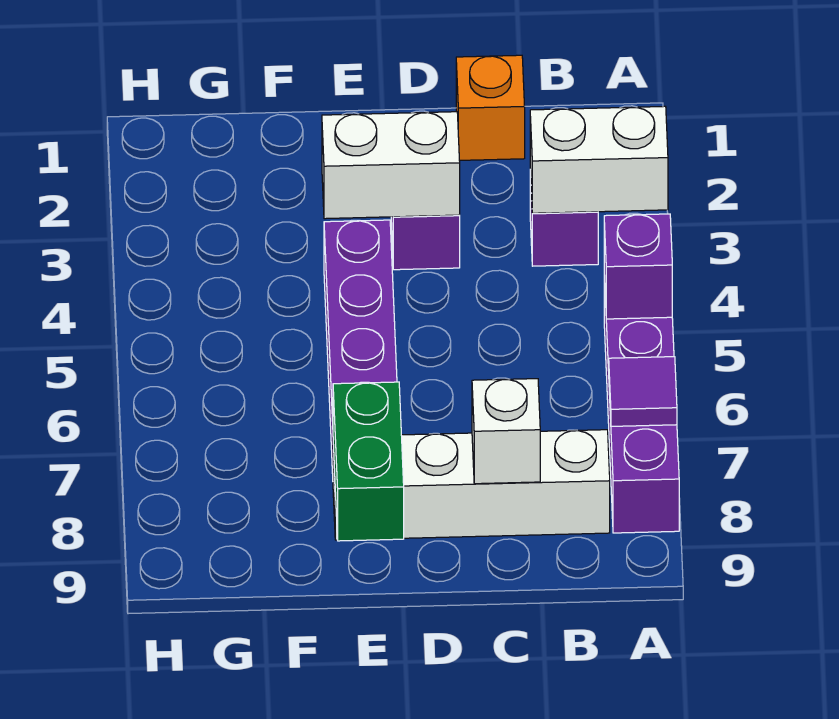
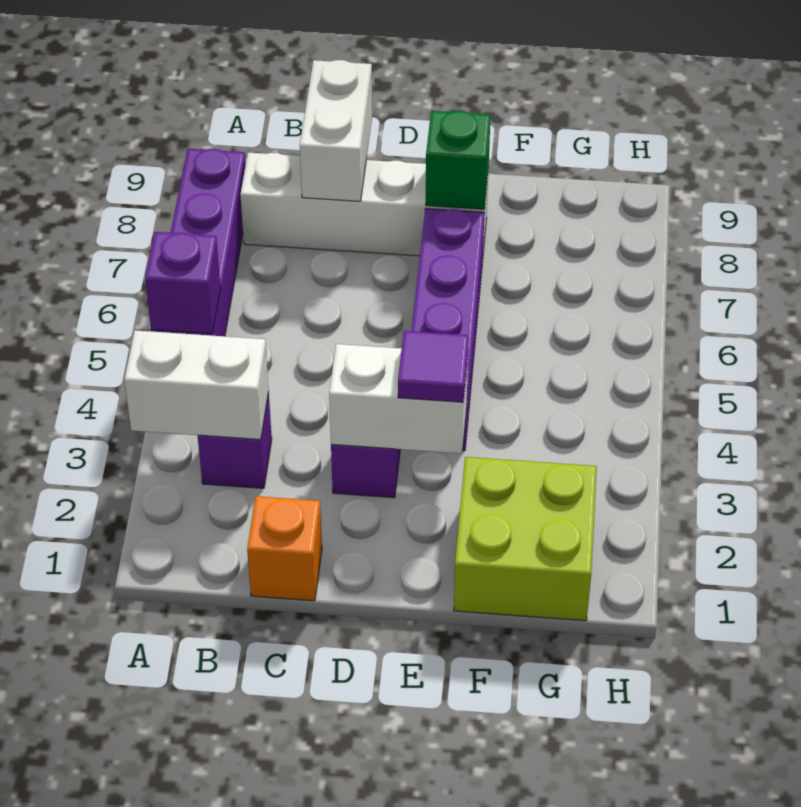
purple 1x1 tile [609,357,677,426] -> purple 1x1 tile moved to [398,331,469,402]
white 1x1 brick [472,379,540,484] -> white 1x2 brick [300,60,372,201]
green 1x2 brick [333,382,404,541] -> green 1x1 brick [426,111,491,209]
none -> lime 2x2 brick [454,457,597,621]

